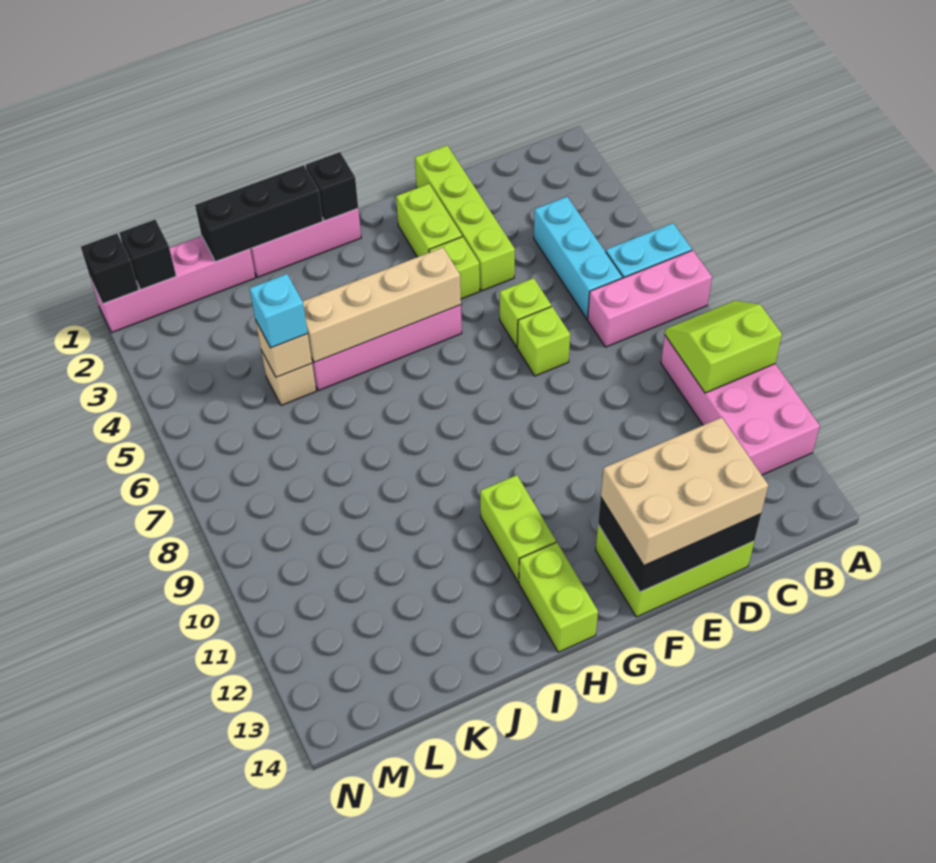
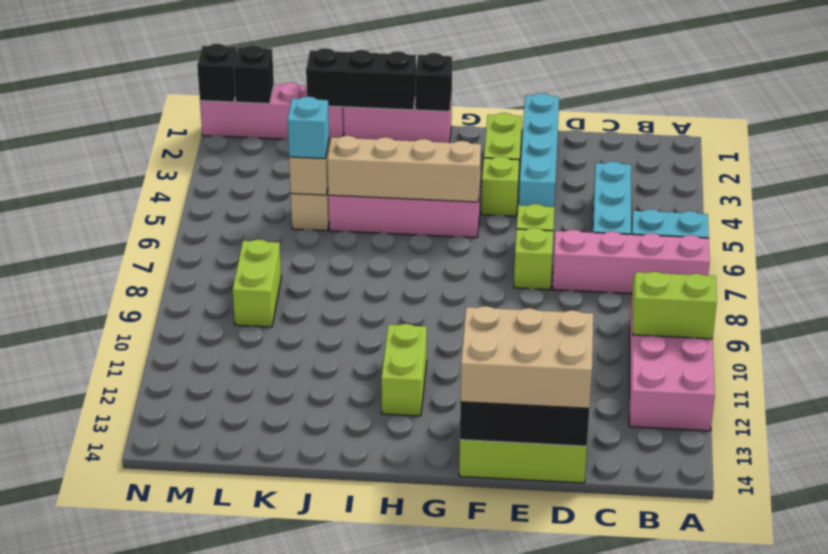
pink 1x3 brick [588,250,712,347] -> pink 1x4 brick [552,230,710,294]
lime 1x4 brick [415,145,515,291] -> cyan 1x4 brick [519,93,559,207]
lime 1x2 brick [519,542,598,652] -> lime 1x2 brick moved to [233,239,281,327]

